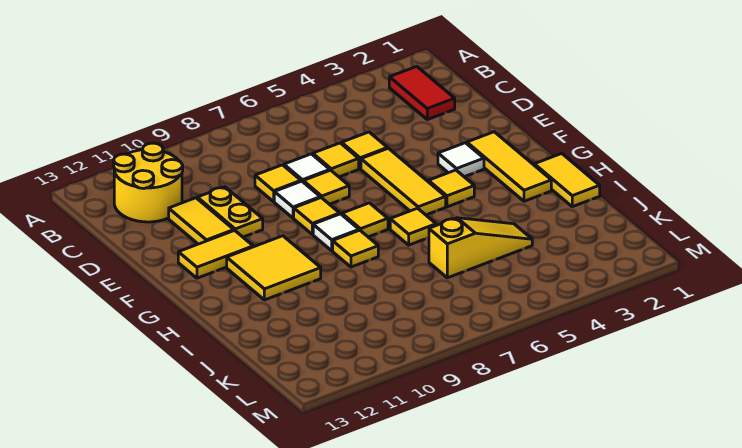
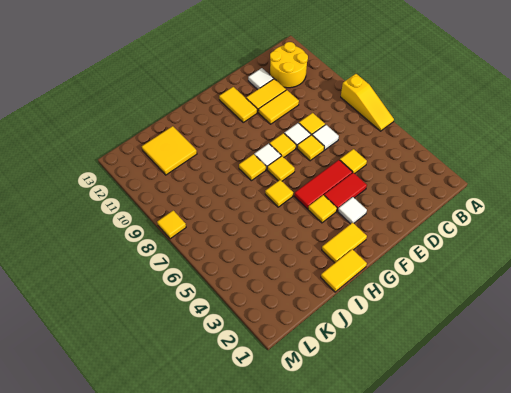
red 1x2 tile [389,67,455,120] -> red 1x2 tile moved to [324,173,367,211]
yellow 1x1 tile [313,143,359,177] -> yellow 1x1 tile moved to [157,210,186,239]
yellow 1x2 plate [197,187,263,237] -> yellow 1x2 tile [259,90,299,124]
none -> white 1x1 tile [248,68,274,90]
yellow 1x3 tile [361,148,446,215] -> red 1x3 tile [294,160,352,209]
yellow 1x3 tile [467,132,551,201] -> yellow 1x2 tile [322,222,367,263]
yellow 2x2 tile [227,236,321,300] -> yellow 2x2 tile moved to [142,126,197,175]
yellow 1x3 slope [429,218,532,278] -> yellow 1x3 slope moved to [341,74,394,131]

